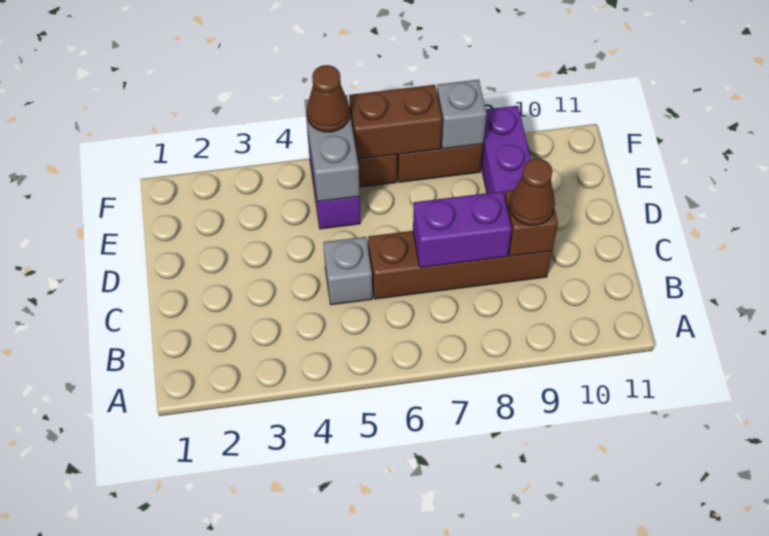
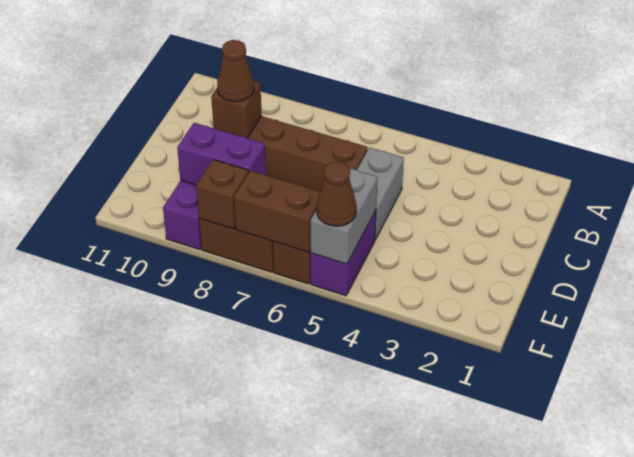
grey 1x1 brick [323,237,372,305] -> grey 1x2 brick [357,147,404,240]
purple 1x2 brick [413,191,512,268] -> purple 1x2 brick moved to [177,123,266,185]
grey 1x1 brick [437,80,487,149] -> brown 1x1 brick [196,160,248,229]

